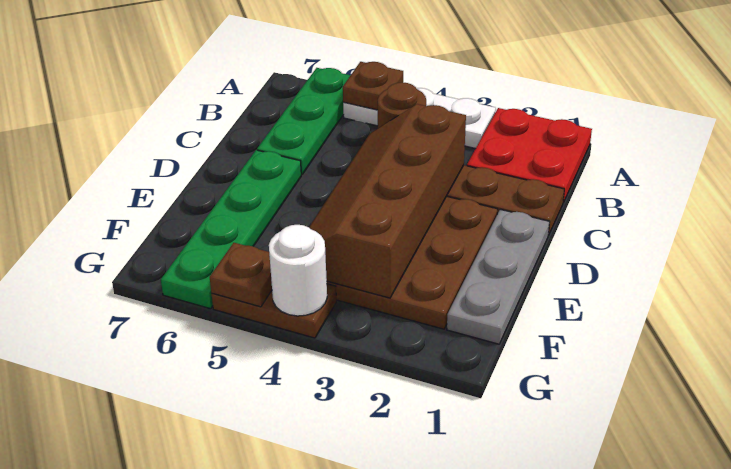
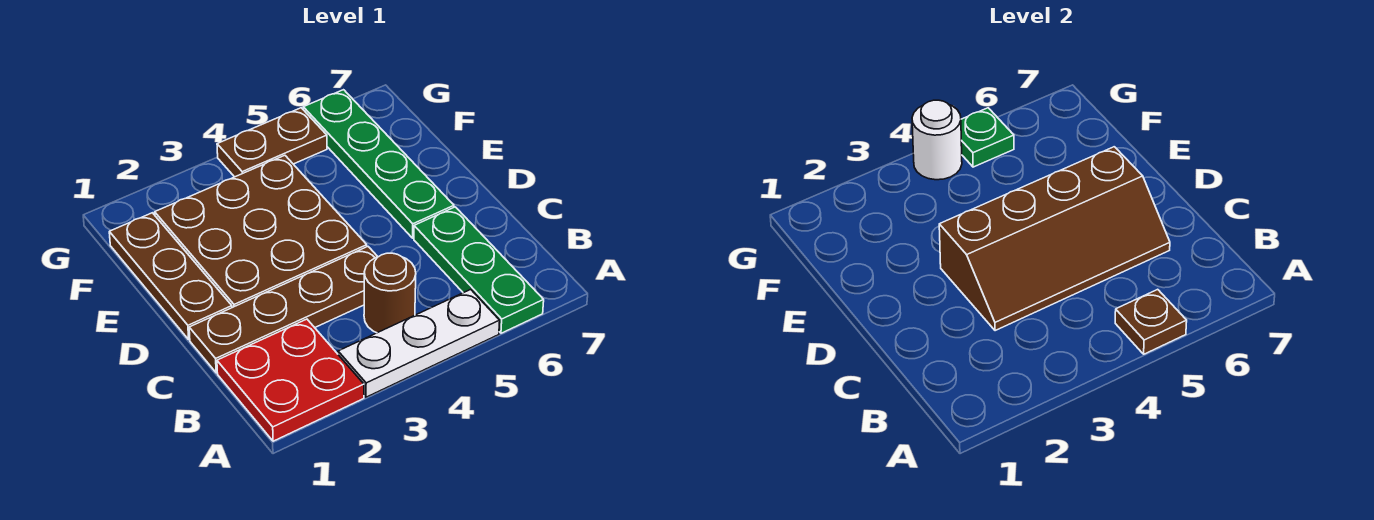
brown 2x4 slope [309,104,466,298] -> brown 2x4 slope turned to [939,147,1170,331]
grey 1x3 plate [447,209,549,344] -> brown 1x3 plate [109,213,232,339]
brown 1x1 plate [210,243,272,307] -> green 1x1 plate [961,108,1014,167]

